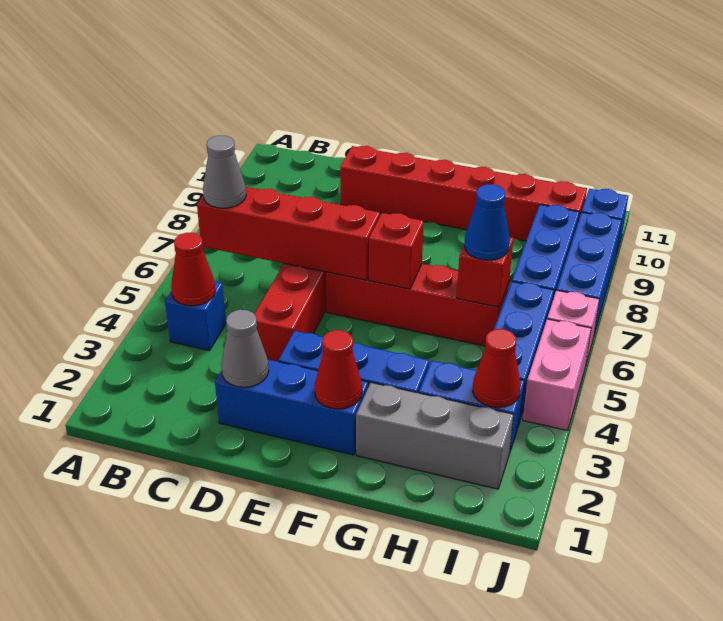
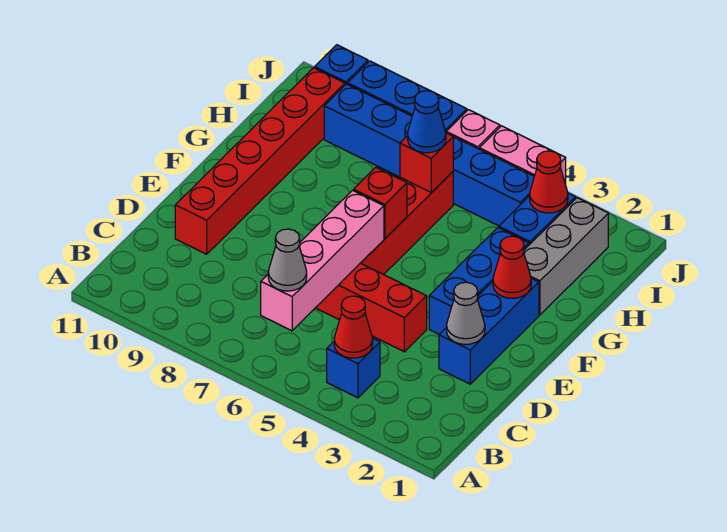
red 1x4 brick [197,187,380,280] -> pink 1x4 brick [261,190,384,331]

